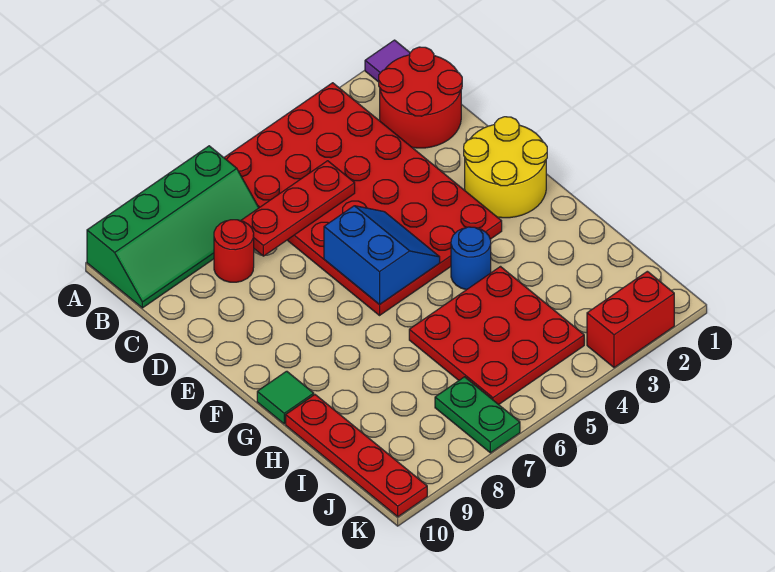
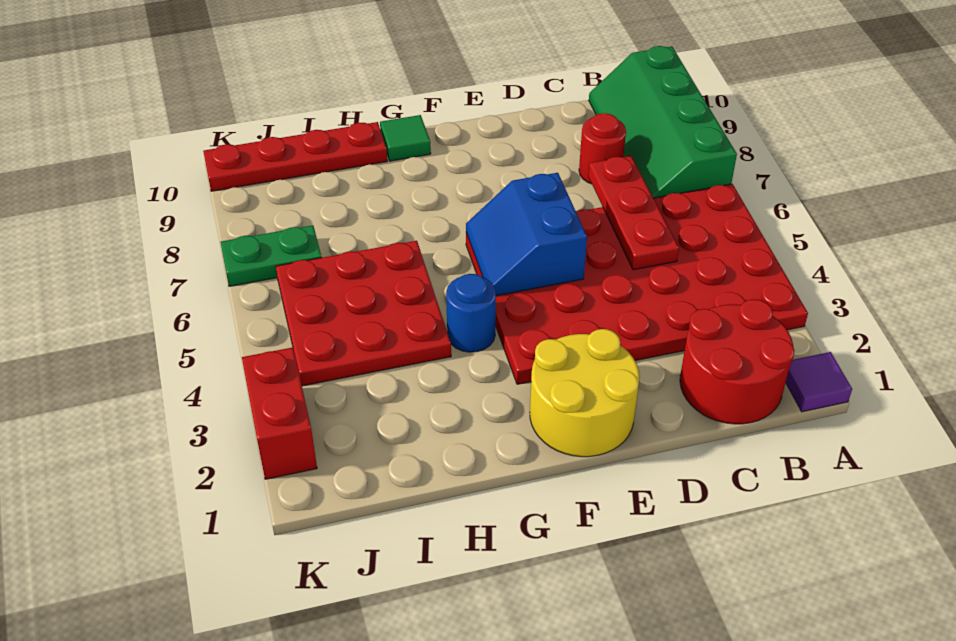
blue 2x2 slope [324,206,440,305] -> blue 2x2 slope turned to [466,173,587,296]

